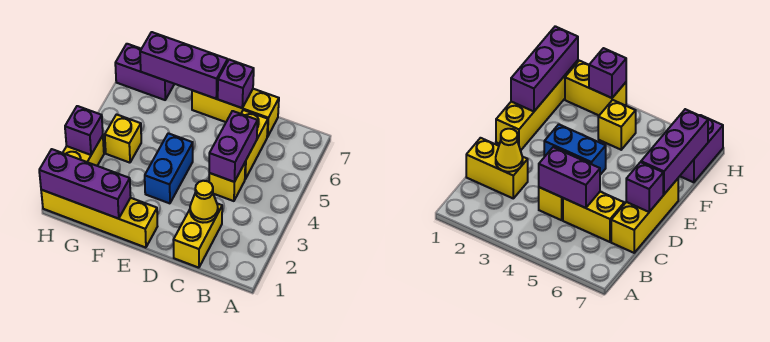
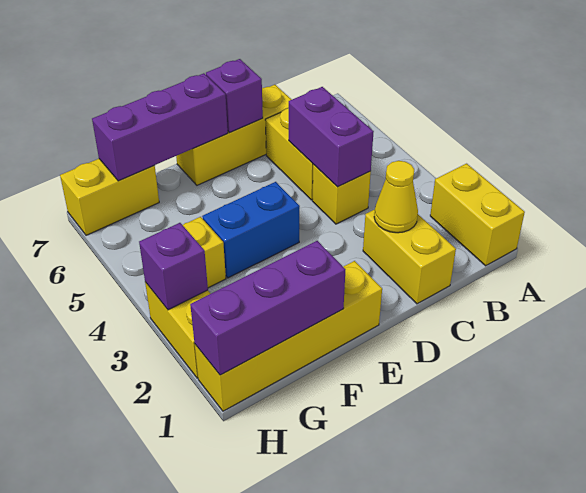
none -> yellow 1x2 brick [430,164,525,266]
blue 1x2 brick [145,133,193,203] -> blue 1x2 brick turned to [202,182,300,278]
purple 1x2 brick [115,44,174,100] -> yellow 1x2 brick [60,159,159,235]

